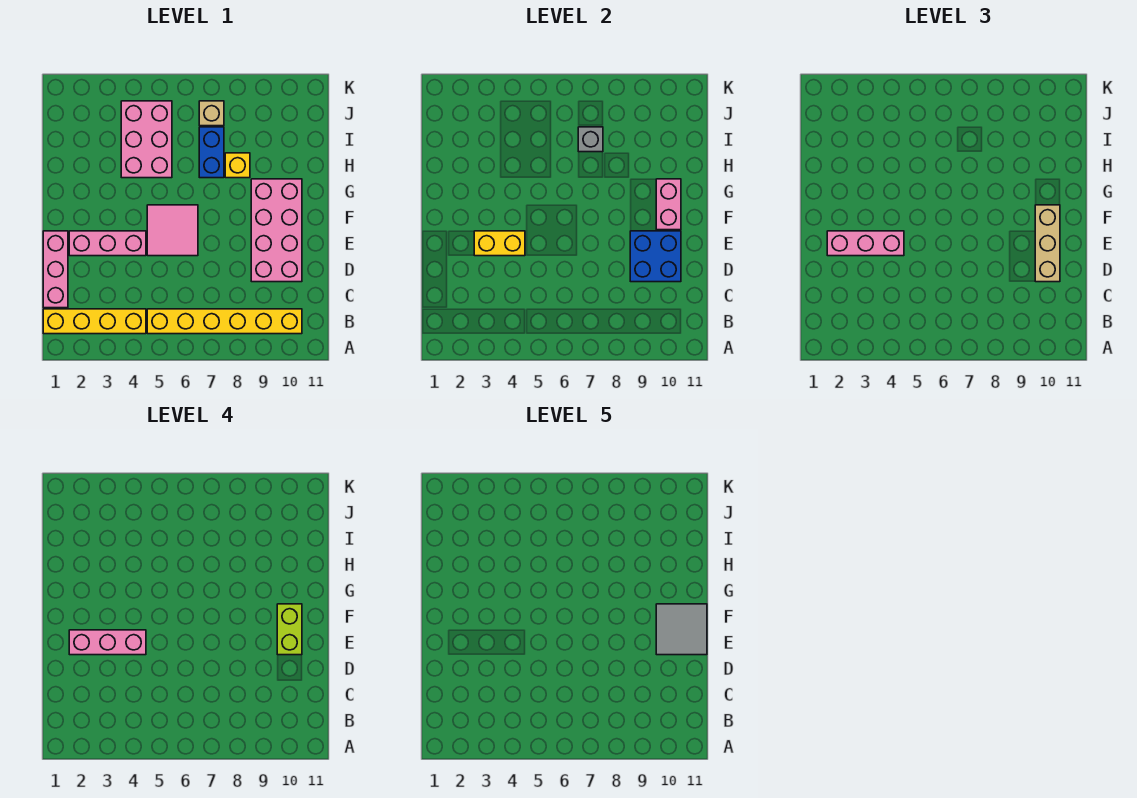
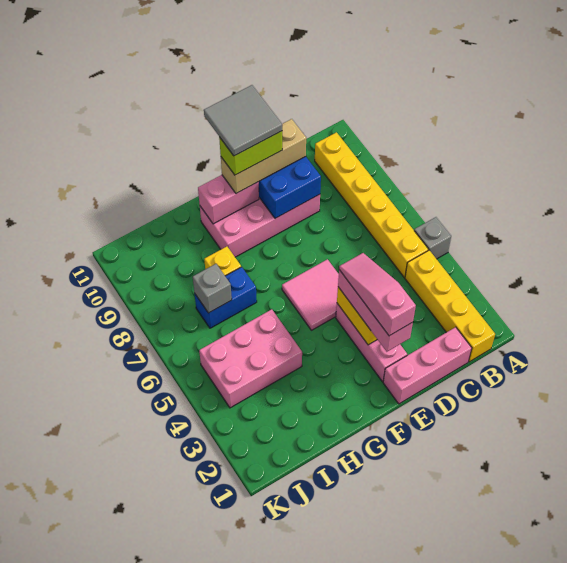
none -> grey 1x1 brick [414,217,451,259]
pink 1x3 brick [69,630,146,655] -> pink 1x3 slope [339,253,416,336]
tan 1x1 brick [199,101,224,126] -> none

